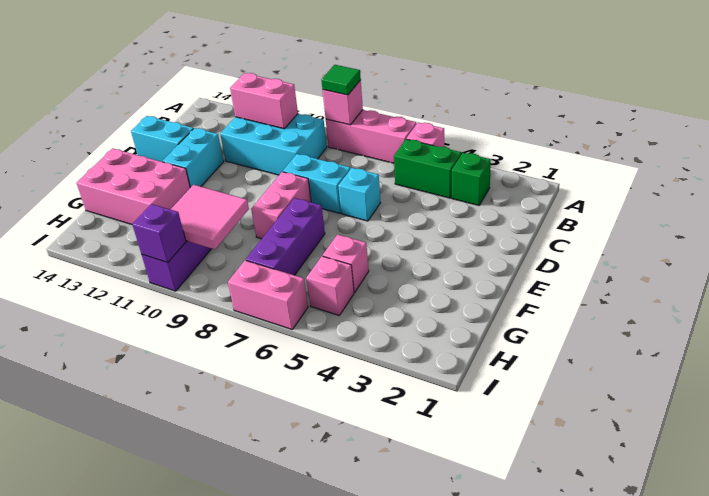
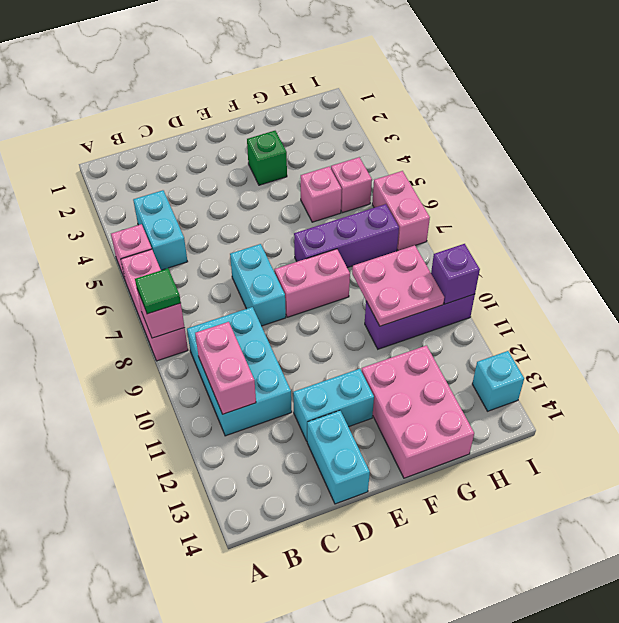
green 1x1 brick [452,153,491,205] -> green 1x1 brick moved to [247,131,287,185]
green 1x2 brick [394,139,461,198] -> cyan 1x2 brick [133,190,188,270]
cyan 1x1 brick [338,168,380,221] -> cyan 1x1 brick moved to [472,351,524,411]
pink 2x2 tile [171,185,249,249] -> pink 2x2 plate [352,245,444,326]

